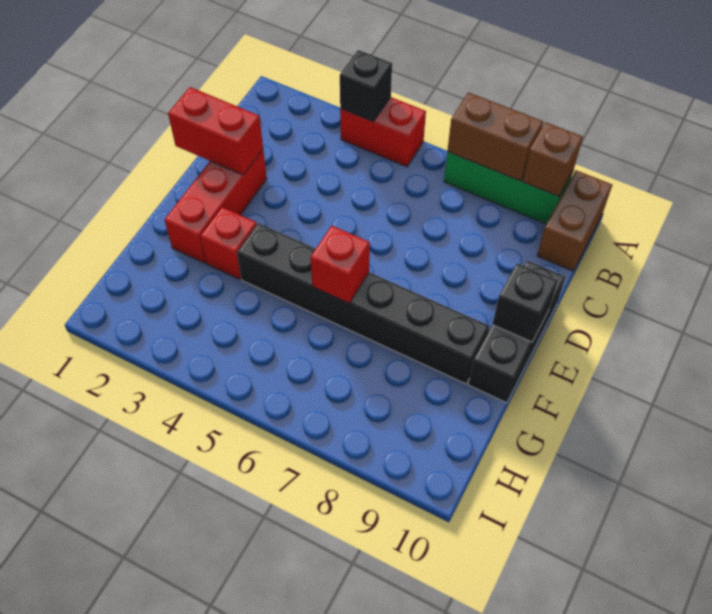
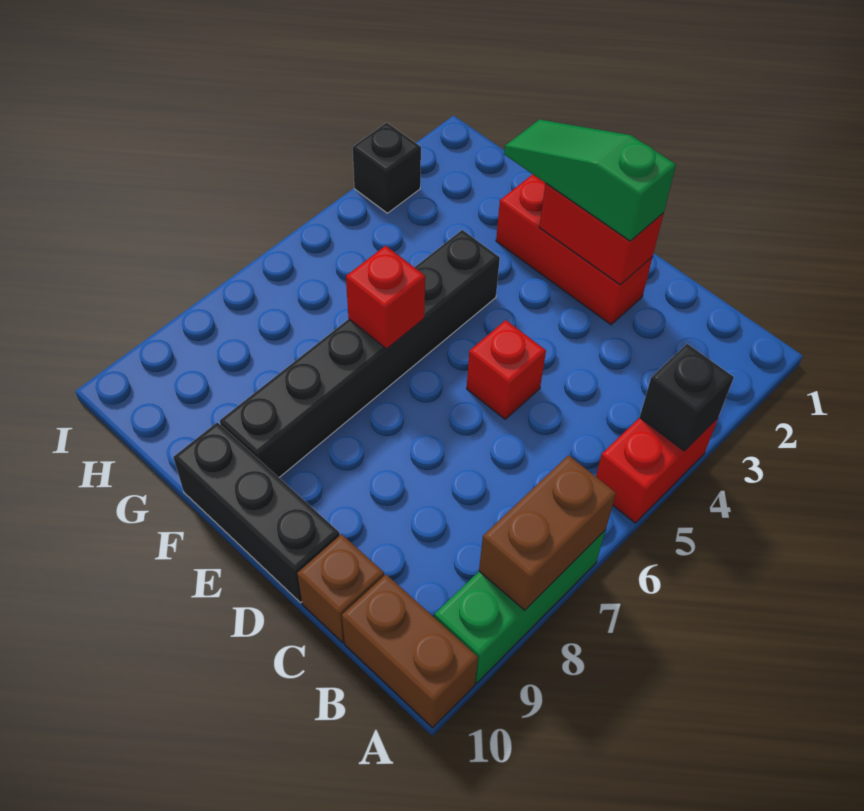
brown 1x1 brick [522,122,583,196] -> brown 1x1 brick moved to [297,534,384,643]
red 1x2 brick [168,87,263,175] -> red 1x2 brick turned to [539,183,664,285]
none -> green 1x3 slope [504,119,676,241]
black 1x1 brick [492,263,558,342] -> black 1x1 brick moved to [352,123,421,213]
red 1x1 brick [200,207,257,279] -> red 1x1 brick moved to [467,320,546,419]

